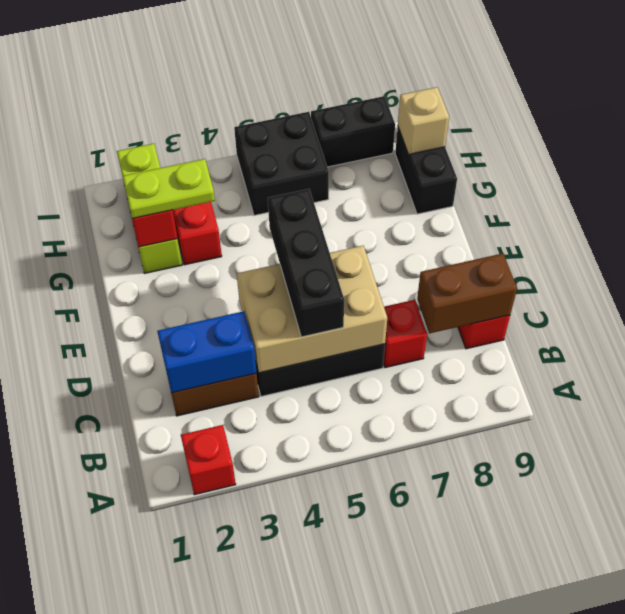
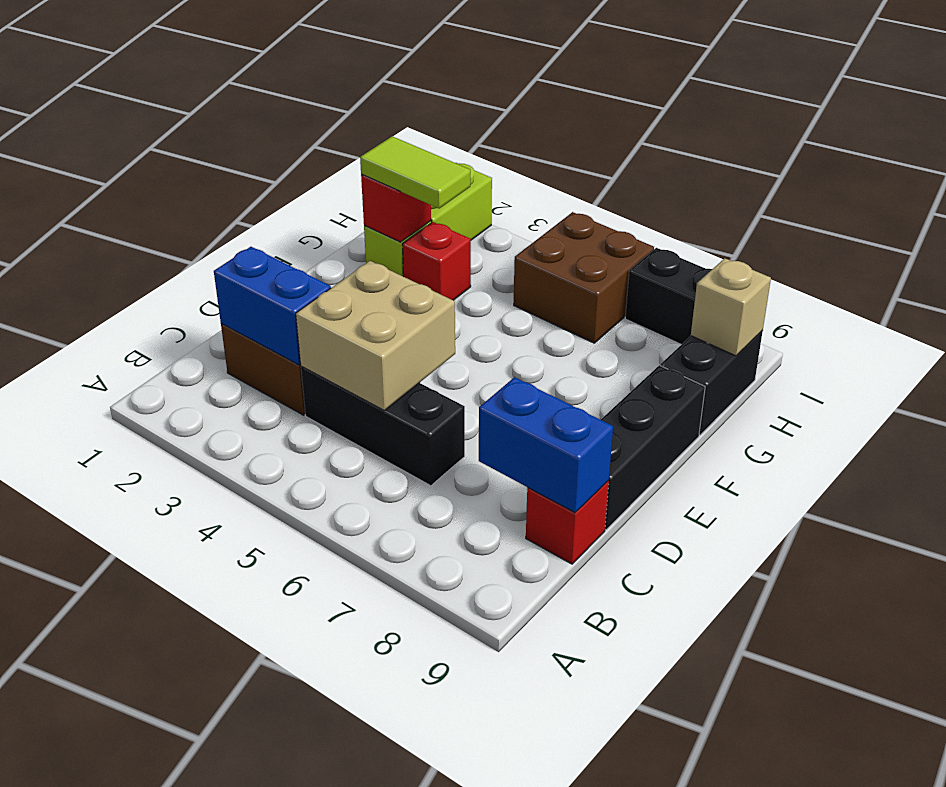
red 1x1 brick [181,425,236,495] -> none
tan 2x3 brick [237,246,387,373] -> tan 2x2 brick [296,261,455,411]
black 1x3 brick [268,189,344,337] -> black 1x3 brick moved to [601,365,705,529]
red 1x1 brick [383,300,427,368] -> none
brown 1x2 brick [417,253,517,333] -> blue 1x2 brick [479,377,613,512]
lime 1x2 plate [122,159,215,218] -> lime 1x2 tile [360,136,470,208]
black 2x2 brick [234,112,329,215] -> brown 2x2 brick [514,212,654,343]

